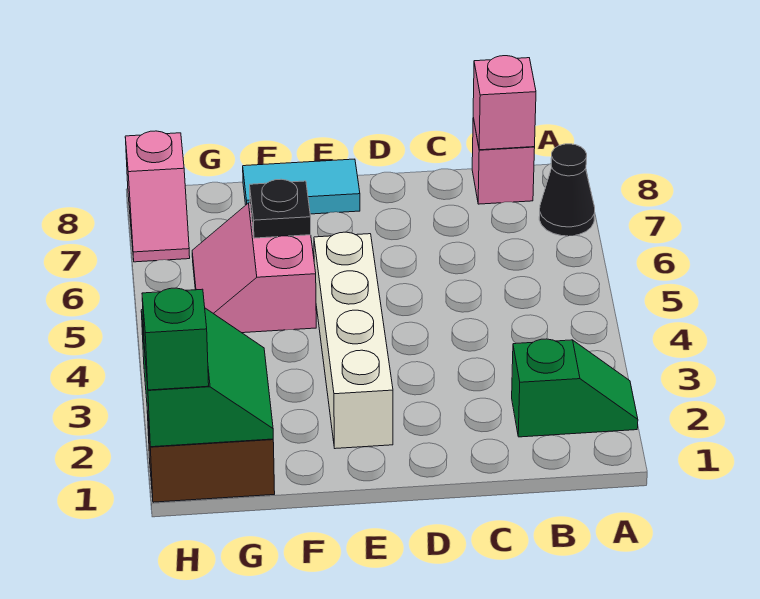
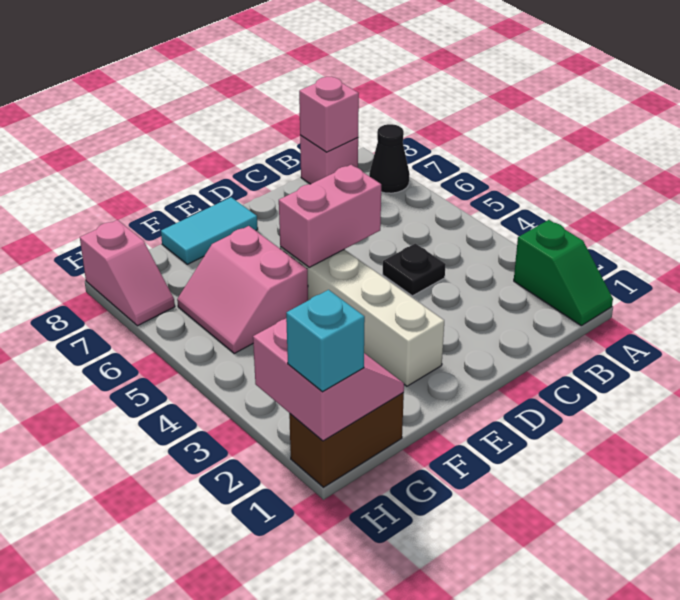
green 1x2 slope [512,339,638,437] -> green 1x2 slope turned to [514,220,613,326]
none -> pink 1x2 brick [279,165,381,267]
black 1x1 plate [250,179,311,238] -> black 1x1 plate moved to [383,243,446,296]
green 2x2 slope [141,308,273,447] -> pink 2x2 slope [253,319,404,441]
green 1x1 brick [142,288,209,390] -> cyan 1x1 brick [286,290,365,392]

